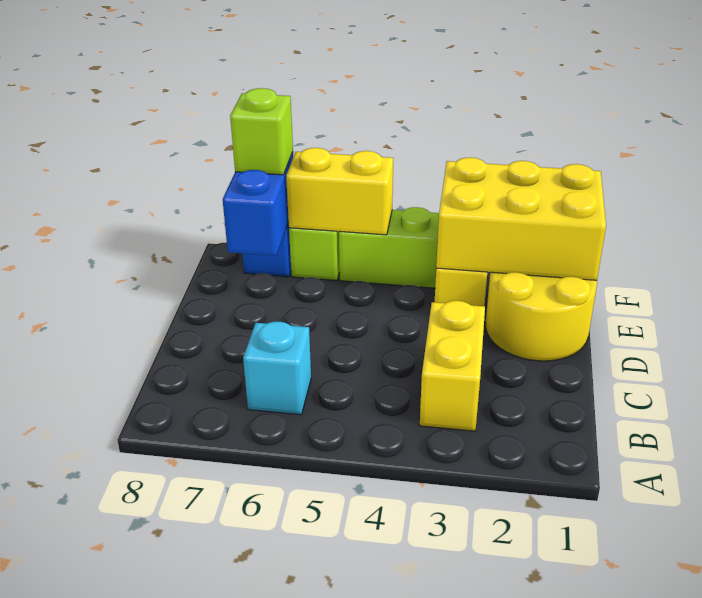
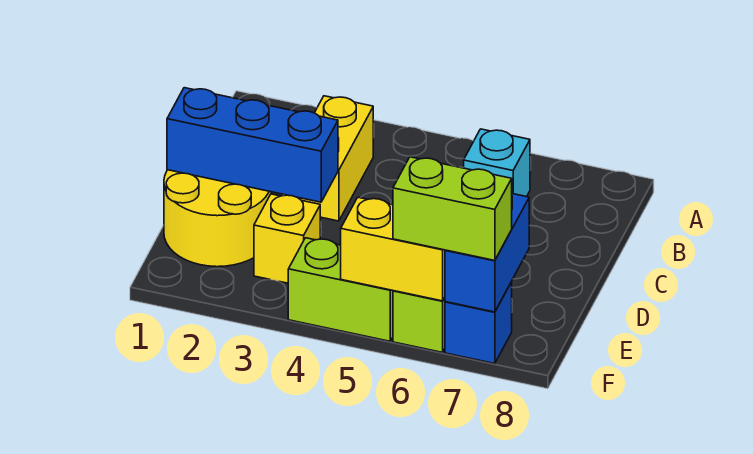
none -> blue 1x3 brick [167,88,338,202]
yellow 2x3 brick [436,158,606,280] -> none
lime 1x1 brick [230,88,293,175] -> lime 1x2 brick [393,157,512,261]

